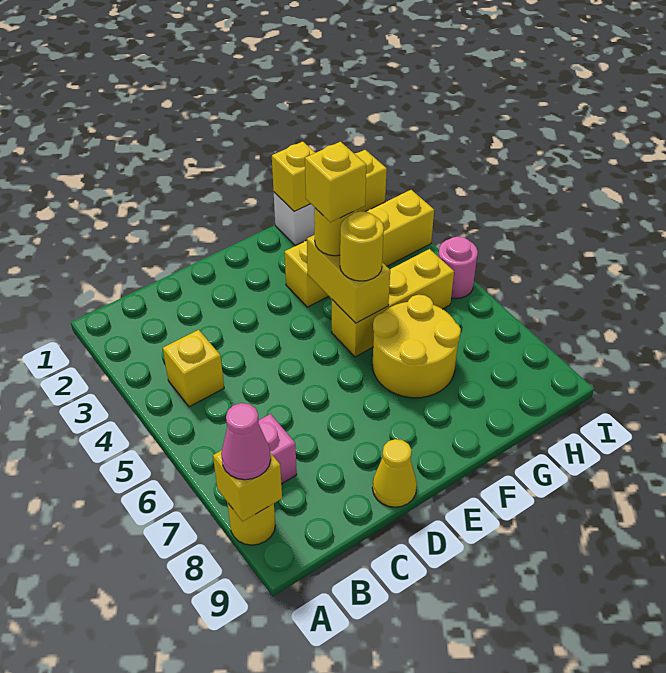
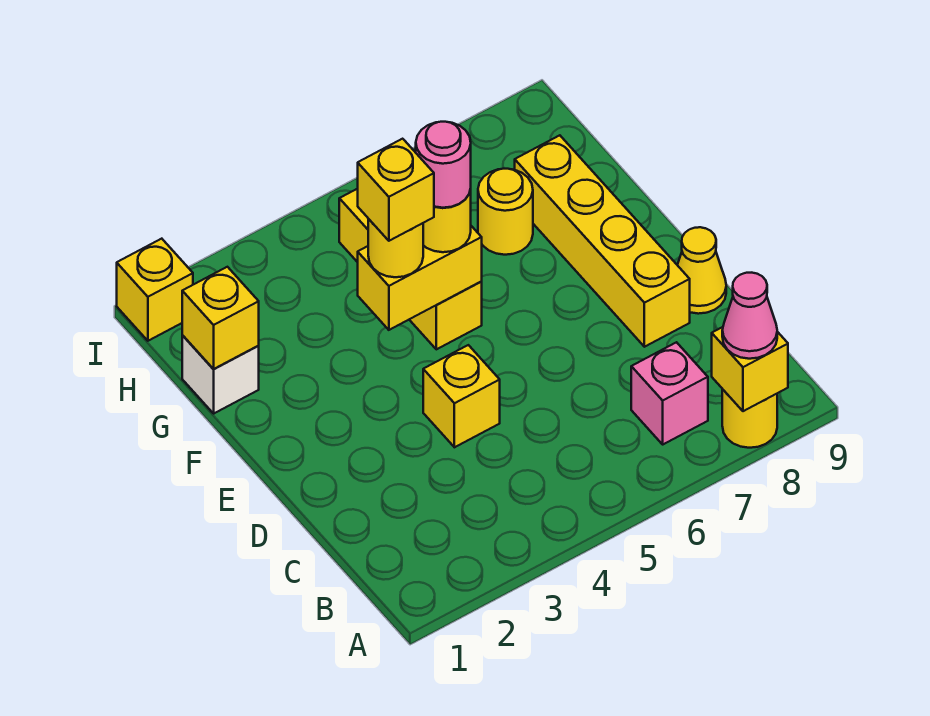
yellow 1x1 brick [163,330,224,407] -> yellow 1x1 brick moved to [423,345,500,447]
yellow 1x4 brick [285,190,434,307] -> yellow 1x4 brick moved to [515,135,690,347]
yellow 2x2 round brick [372,295,461,398] -> yellow 1x1 round brick [478,169,533,255]
pink 1x1 round brick [438,237,478,299] -> pink 1x1 round brick moved to [416,122,471,208]

